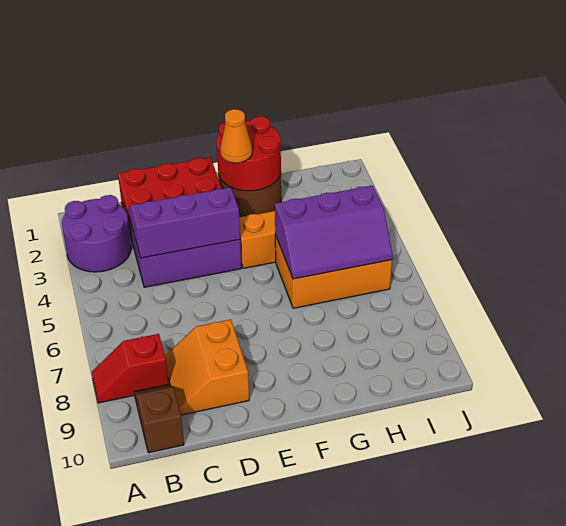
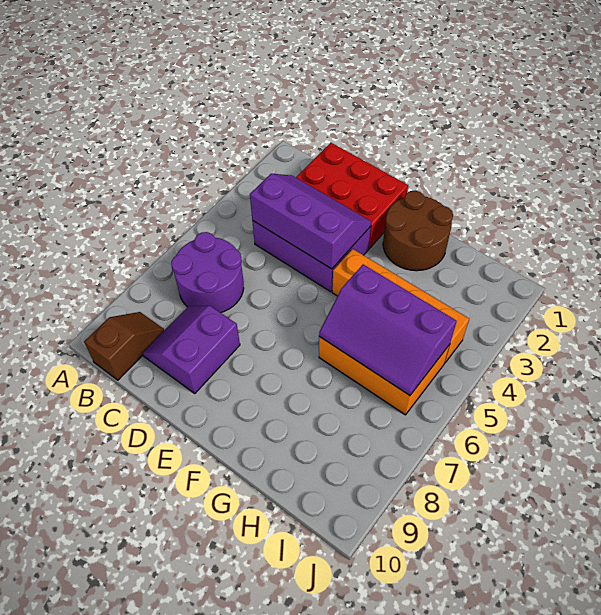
purple 2x2 round brick [62,195,131,272] -> purple 2x2 round brick moved to [171,232,244,313]
red 1x2 slope [92,334,169,403] -> none
orange 2x2 slope [165,320,249,415] -> purple 2x2 slope [143,306,240,393]
red 2x2 round brick [217,117,281,191] -> none
orange 1x1 cone [220,109,252,163] -> none

